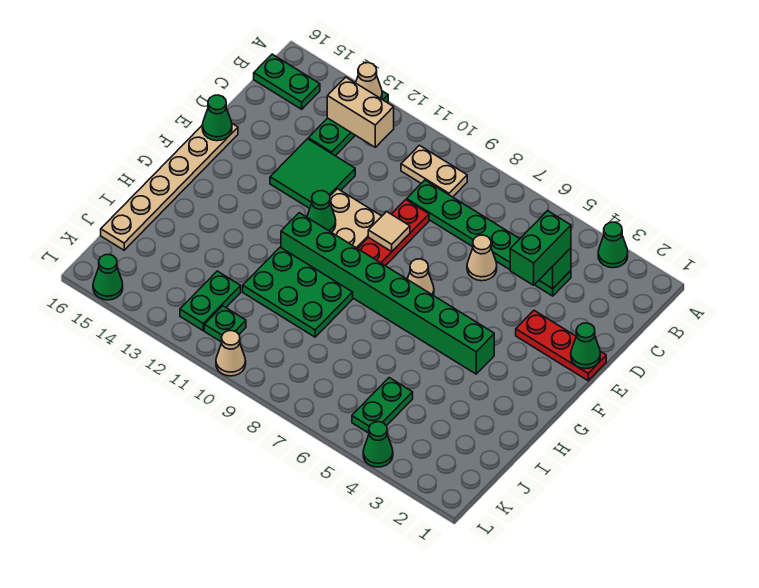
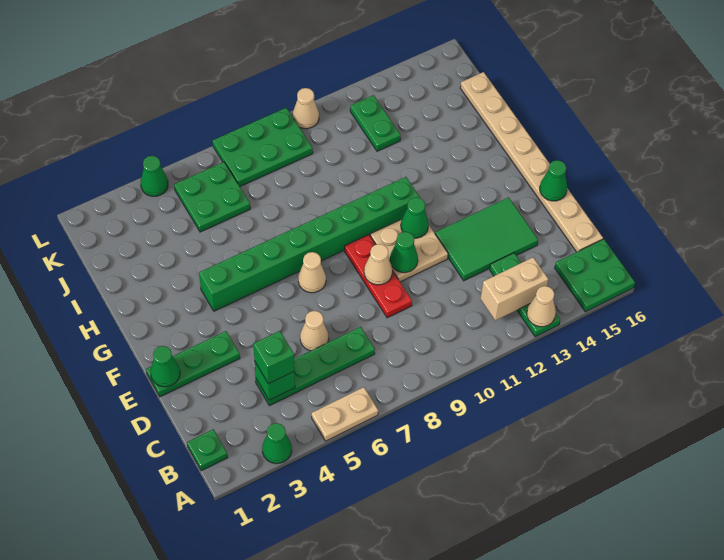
tan 1x2 plate [401,145,467,197] -> tan 1x2 plate moved to [312,387,378,441]
green 1x2 plate [254,54,320,109] -> green 2x2 plate [555,239,635,312]
green 1x6 plate [407,180,571,296] -> green 1x4 plate [256,327,375,406]
green 1x2 brick [510,211,571,285] -> green 1x1 brick [254,331,295,384]
green 2x2 tile [270,139,355,208] -> green 2x3 tile [435,197,538,281]
red 1x3 plate [516,311,606,381] -> green 1x3 plate [146,331,240,397]
tan 1x1 tile [368,211,410,251] -> tan 1x1 cone [364,244,392,285]
tan 1x6 plate [101,124,238,250] -> tan 1x8 plate [460,72,603,252]
green 2x3 plate [243,247,353,337] -> green 2x3 plate moved to [213,108,313,186]
green 1x2 plate [352,378,413,433] -> green 2x2 plate [174,162,250,232]
green 1x1 plate [204,306,246,342] -> green 1x1 plate moved to [187,429,228,471]
green 1x1 cone [93,255,123,300] -> green 1x1 cone moved to [390,232,418,273]

